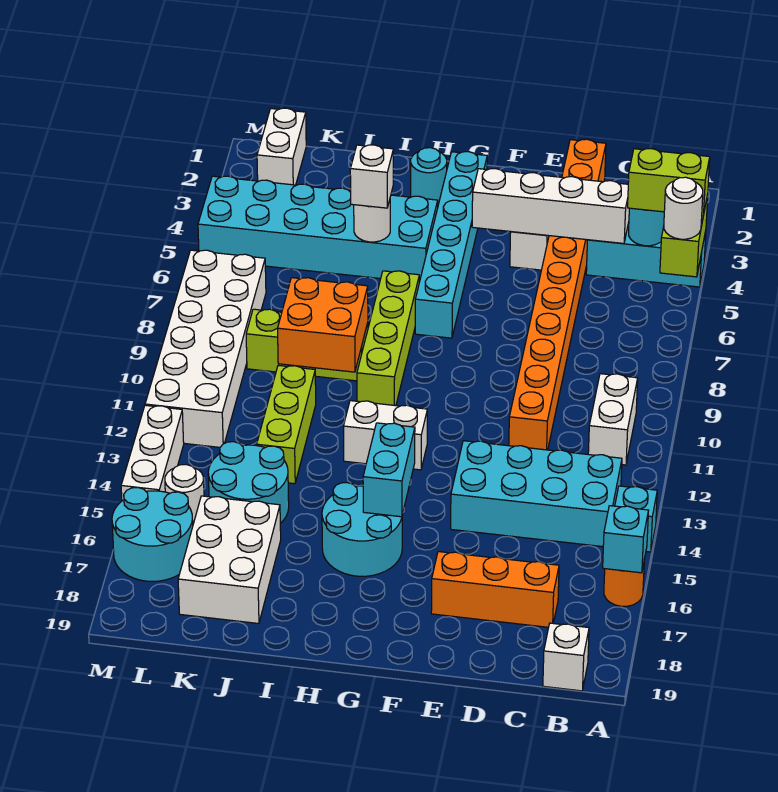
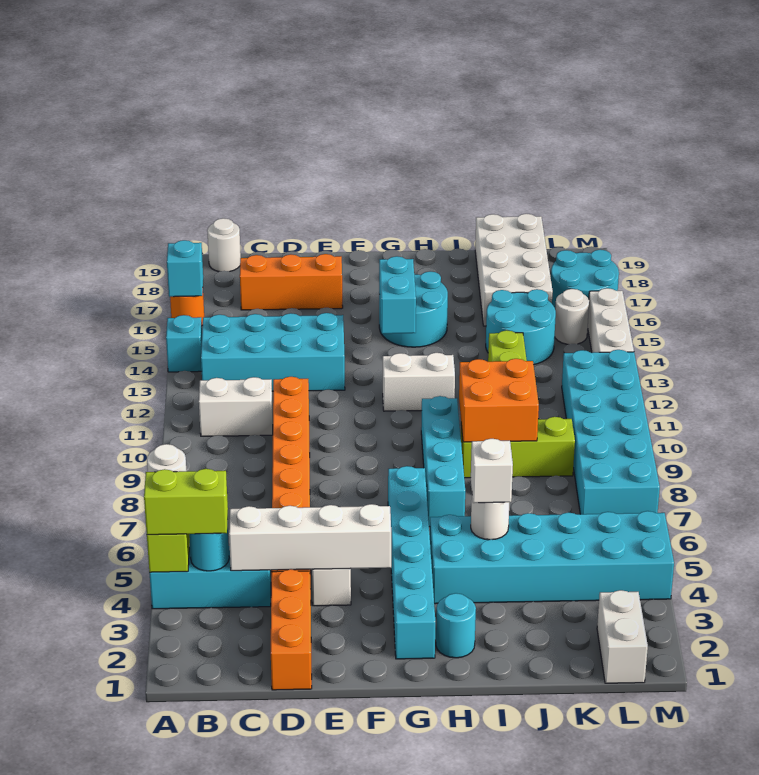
white 1x2 brick [588,374,638,465] -> white 1x2 brick turned to [199,377,273,436]
white 1x1 brick [543,623,589,691] -> white 1x1 round brick [207,218,241,272]
lime 1x4 brick [357,271,419,406] -> cyan 1x4 brick [421,396,465,527]
white 2x3 brick [178,496,281,624] -> white 2x4 brick [475,214,553,326]
white 2x6 brick [145,250,266,447] -> cyan 2x6 brick [562,350,660,514]

